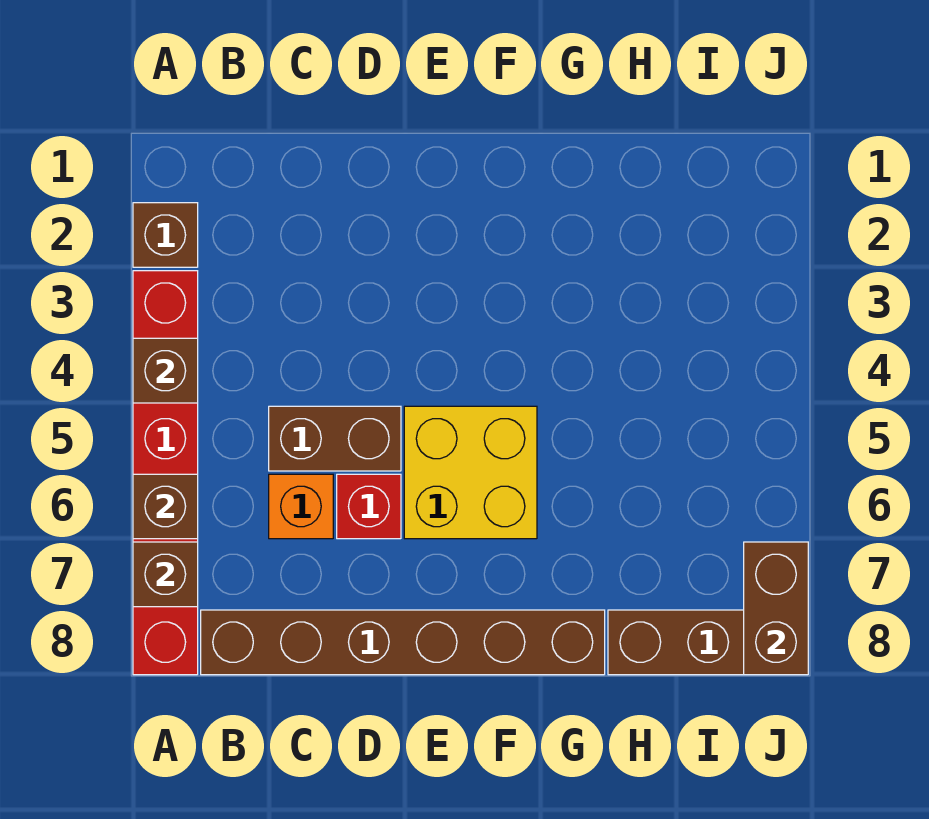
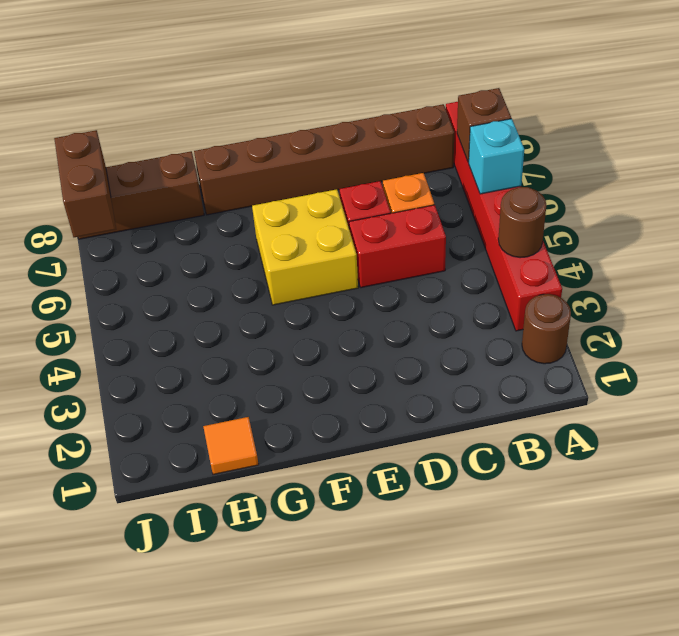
brown 1x1 brick [133,203,198,267] -> brown 1x1 round brick [522,294,571,364]
brown 1x1 brick [133,338,198,403] -> brown 1x1 round brick [498,187,546,258]
brown 1x1 brick [133,474,198,539] -> cyan 1x1 brick [469,119,524,194]
brown 1x2 brick [269,406,401,471] -> red 1x2 brick [349,205,446,288]
none -> orange 1x1 tile [203,417,259,474]

